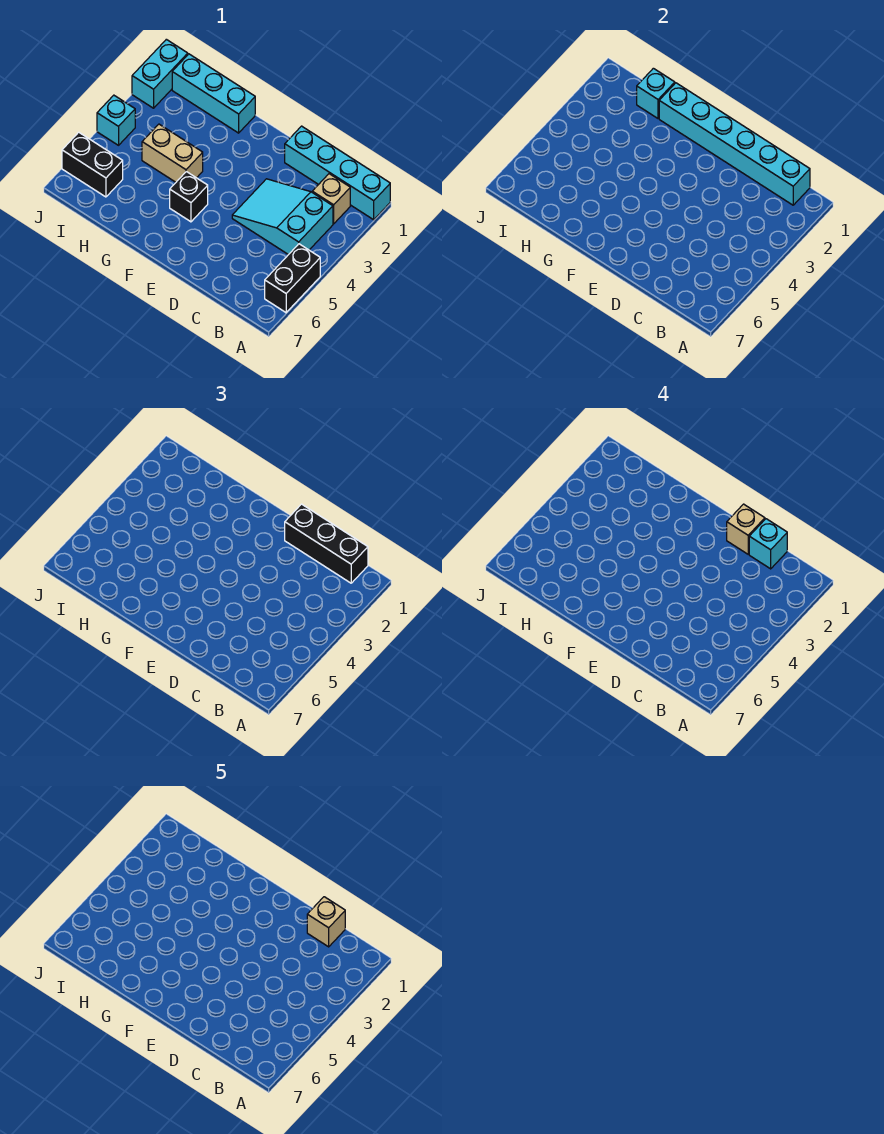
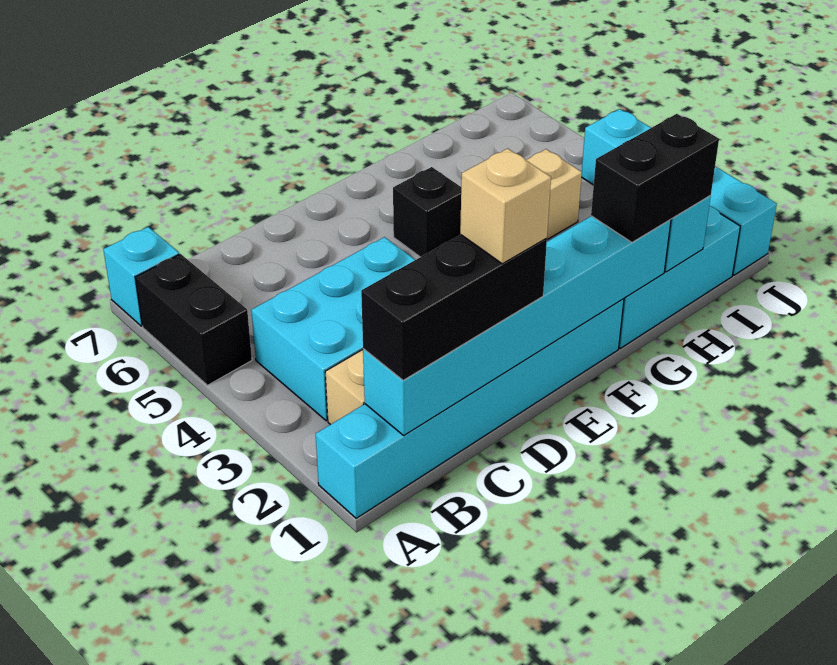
cyan 1x4 brick [285,126,390,220] -> cyan 1x6 brick [316,299,624,518]
cyan 2x3 slope [232,179,333,255] -> cyan 2x3 brick [251,237,415,421]
cyan 1x1 brick [749,519,787,569] -> cyan 1x1 brick moved to [103,227,179,326]
tan 1x1 brick [307,897,345,947] -> none
black 1x2 brick [62,132,123,197] -> black 1x2 brick moved to [591,114,719,242]

